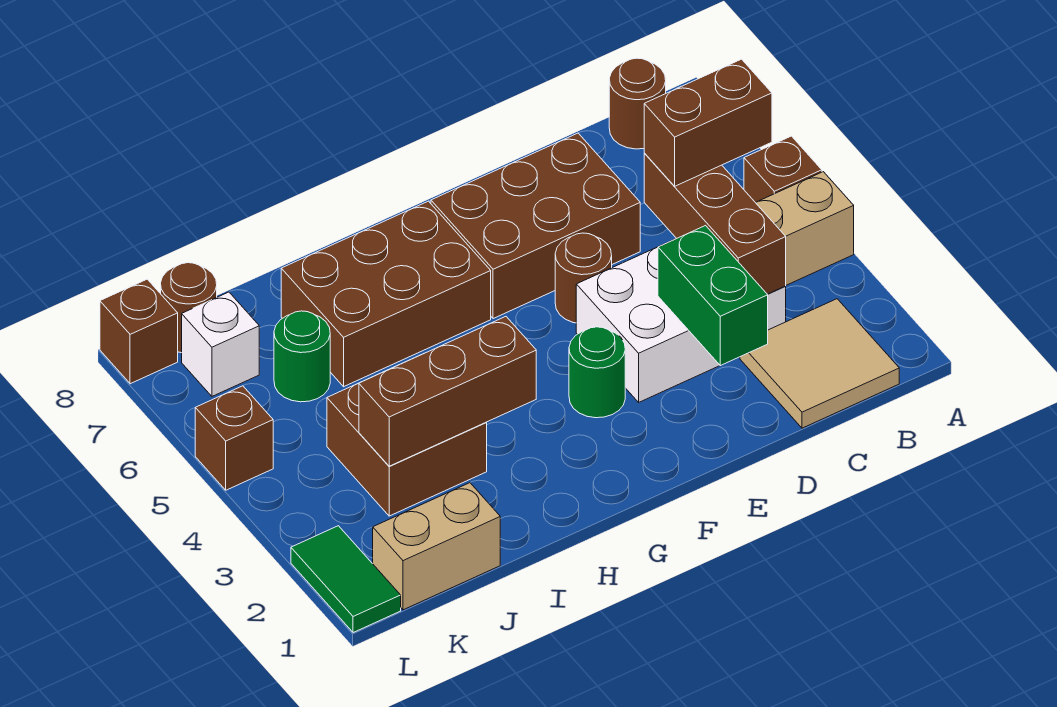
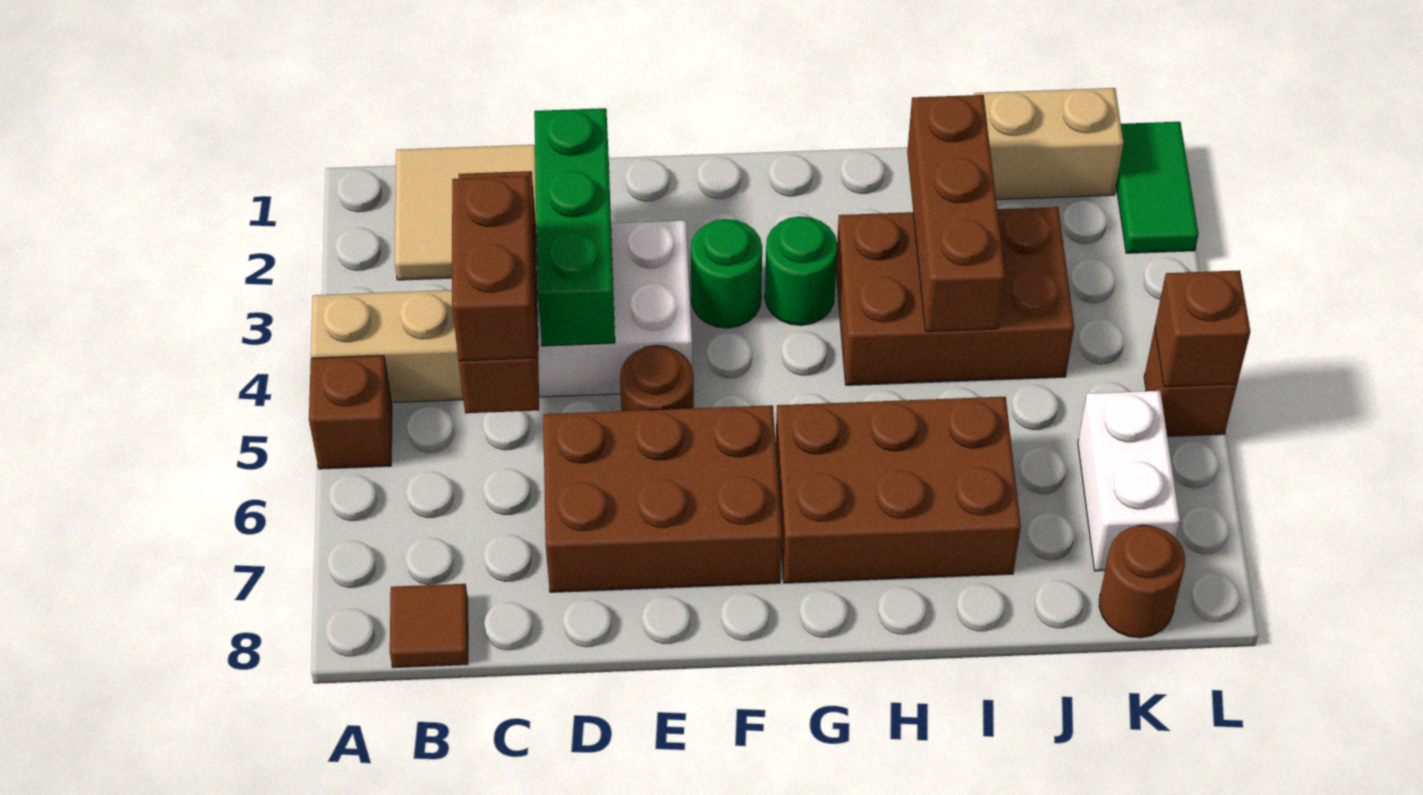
brown 1x2 brick [644,59,772,186] -> brown 1x2 brick turned to [452,176,535,361]
brown 1x1 round brick [609,58,666,149] -> brown 1x1 tile [390,584,468,667]
green 1x2 brick [658,226,768,366] -> green 1x3 brick [534,108,615,346]
brown 1x3 brick [359,317,536,466] -> brown 1x3 brick turned to [907,95,1005,332]
brown 2x2 brick [327,383,487,516] -> brown 2x3 brick [836,207,1074,385]
green 1x1 round brick [274,311,330,402] -> green 1x1 round brick moved to [765,216,837,325]
white 1x1 brick [182,292,259,396] -> white 1x2 brick [1078,391,1180,571]
brown 1x1 brick [100,279,178,384] -> brown 1x1 brick moved to [1155,270,1250,387]

